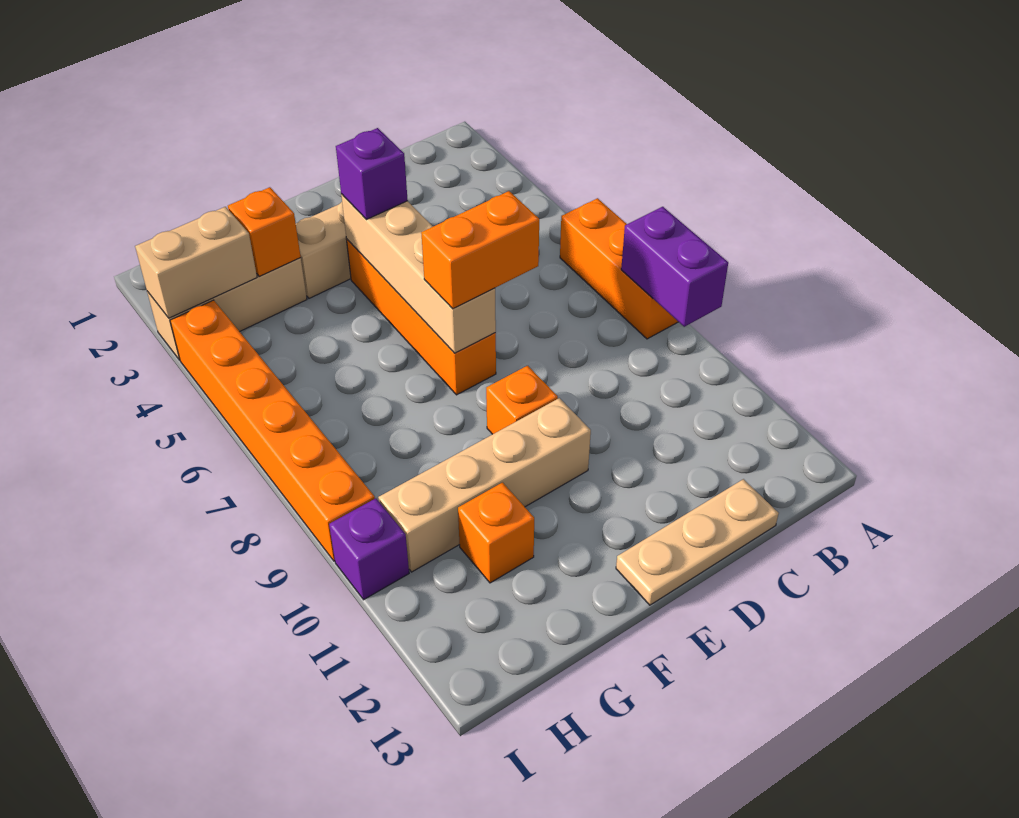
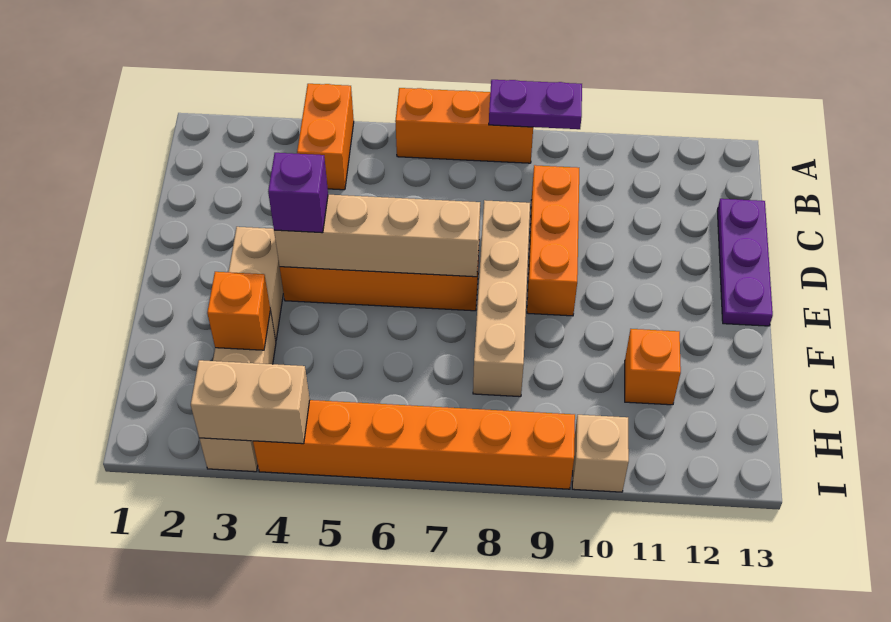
purple 1x2 brick [621,207,728,327] -> purple 1x2 plate [489,80,582,129]
tan 1x3 plate [616,479,779,605] -> purple 1x3 plate [717,199,773,326]
orange 1x2 brick [421,191,539,309] -> orange 1x2 brick moved to [297,84,354,190]
orange 1x1 brick [486,366,558,434] -> orange 1x3 brick [527,165,579,316]
tan 1x4 brick [378,398,591,572] -> tan 1x4 brick moved to [473,200,530,397]
tan 1x2 brick [135,207,257,318] -> tan 1x2 brick turned to [191,360,310,444]
purple 1x1 brick [329,498,409,600] -> tan 1x1 brick [572,415,629,492]

